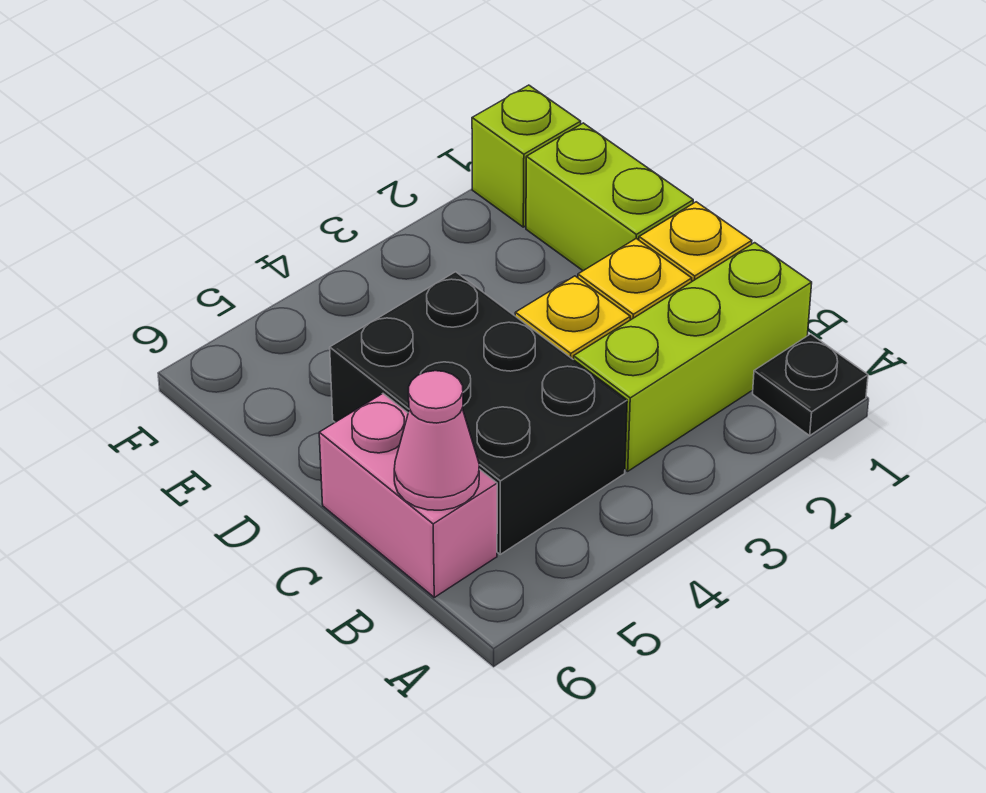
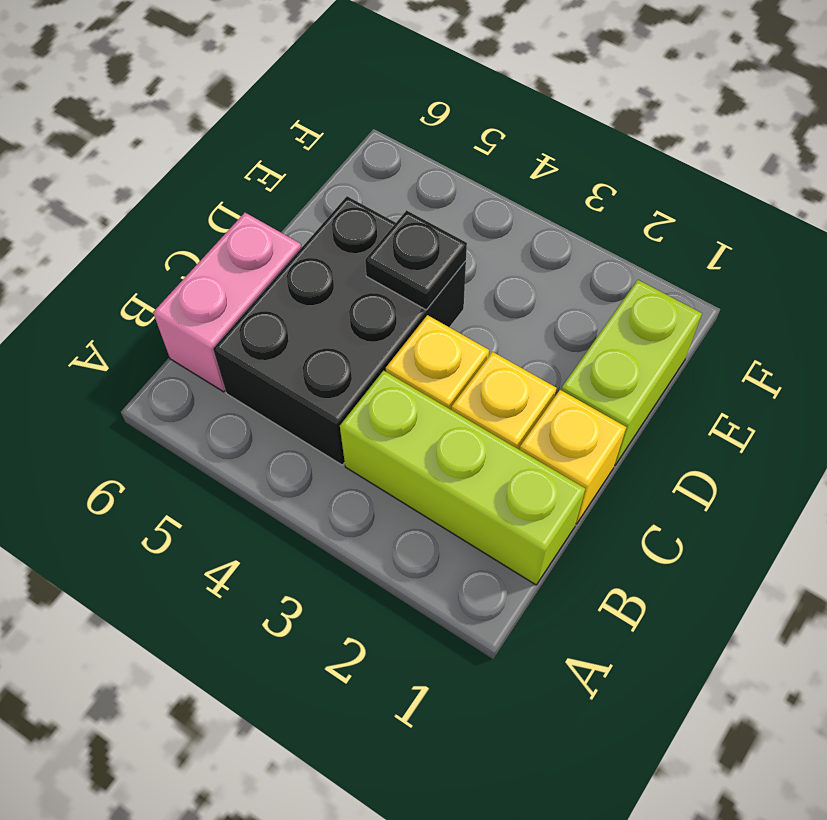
black 1x1 plate [753,334,868,435] -> black 1x1 plate moved to [365,210,467,310]
pink 1x1 cone [394,371,479,510] -> none
lime 1x1 brick [472,85,581,227] -> none

